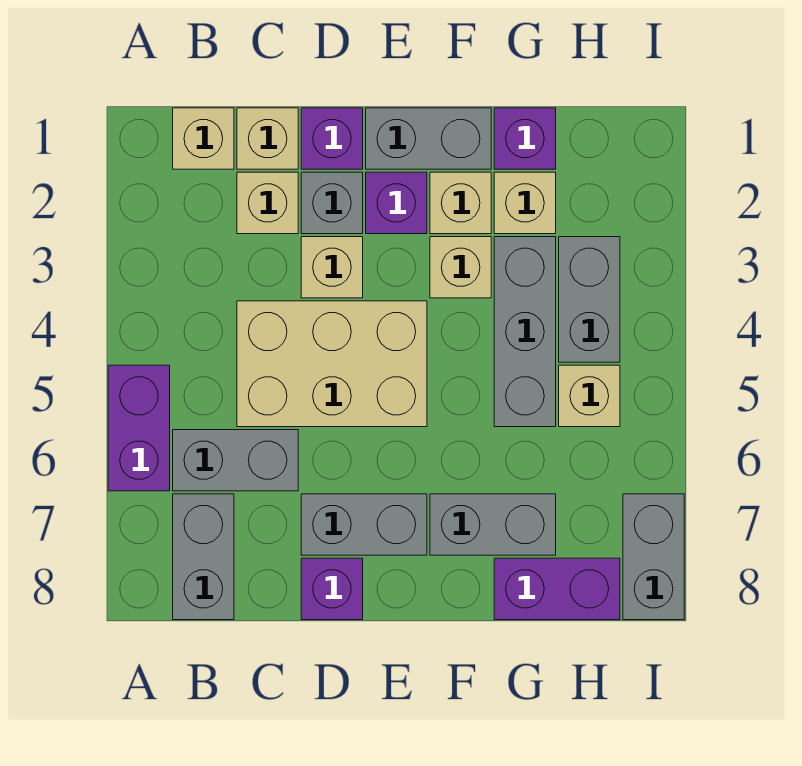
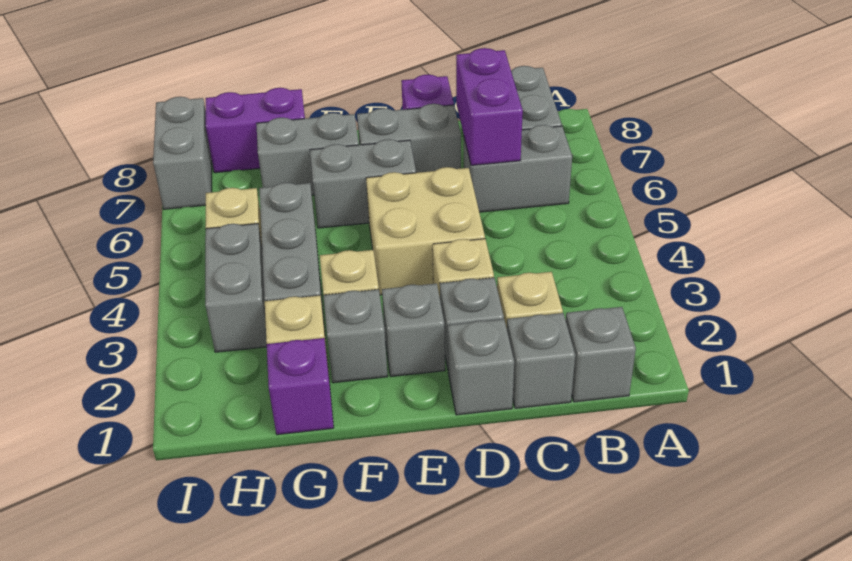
purple 1x2 brick [108,365,170,491] -> purple 1x2 brick moved to [456,48,523,165]
tan 1x1 brick [173,108,234,169] -> grey 1x1 brick [566,307,636,402]
tan 1x1 brick [237,108,298,169] -> grey 1x1 brick [507,313,575,408]
tan 2x3 brick [237,301,427,427] -> tan 2x2 brick [366,167,485,295]
purple 1x1 brick [301,108,363,169] -> grey 1x1 brick [448,319,514,415]
grey 1x2 brick [366,108,491,169] -> grey 1x2 brick moved to [310,139,416,228]
purple 1x1 brick [366,172,427,234] -> grey 1x1 brick [382,283,445,376]
tan 1x1 brick [430,172,491,234] -> grey 1x1 brick [323,289,388,383]

